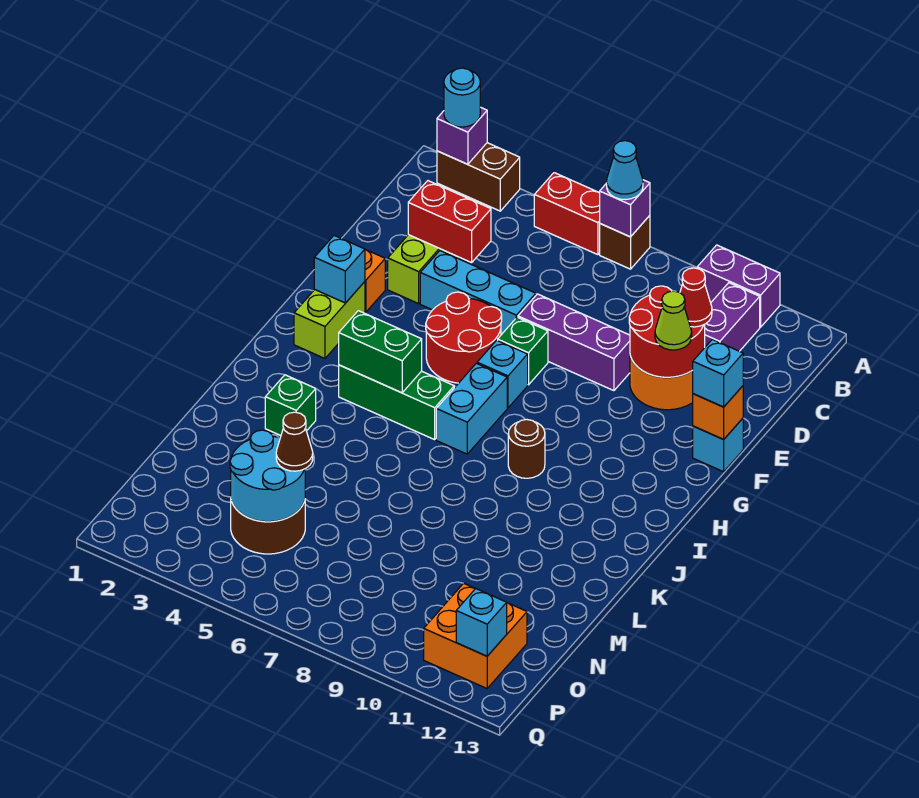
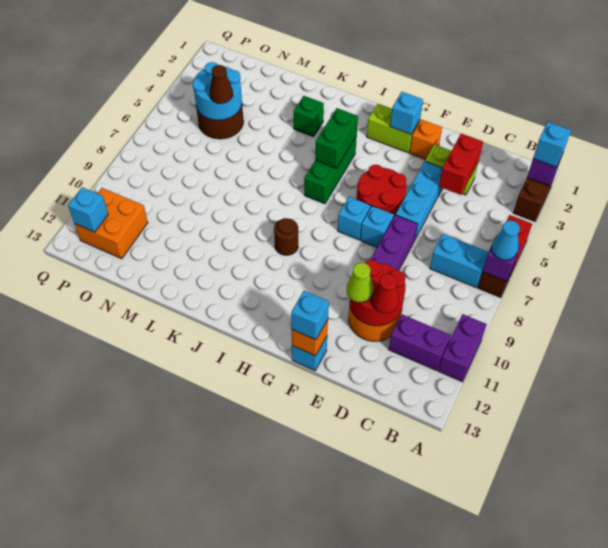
cyan 1x1 round brick [444,68,480,127] -> cyan 1x1 brick [533,122,571,167]
green 1x1 brick [498,317,548,385] -> cyan 1x1 brick [360,206,394,247]
cyan 1x2 brick [436,363,507,454] -> cyan 1x2 brick moved to [430,234,488,287]

